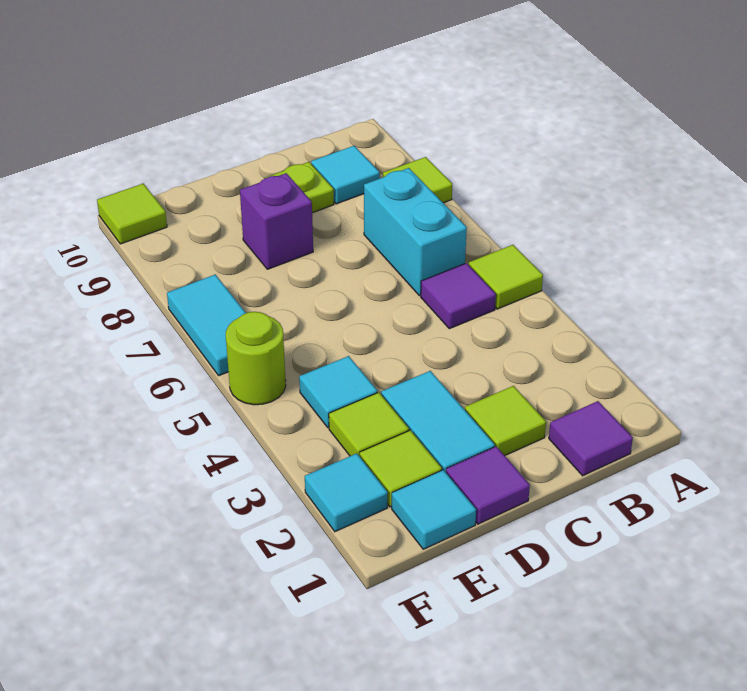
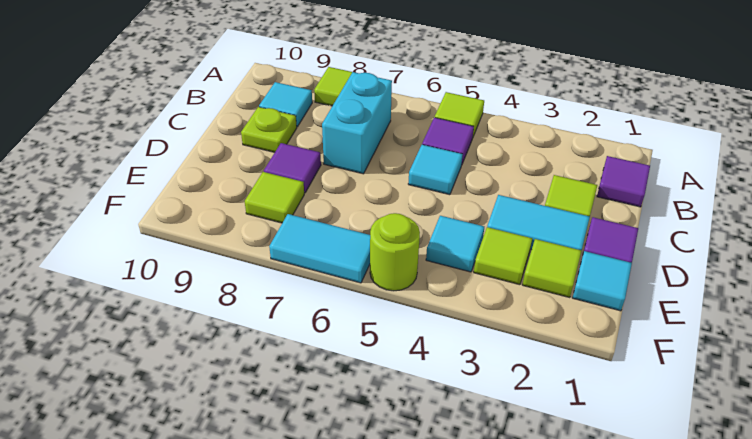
cyan 1x2 brick [364,168,467,296] -> cyan 1x2 brick turned to [322,72,392,174]
purple 1x1 brick [240,173,313,269] -> purple 1x1 tile [264,143,321,193]
cyan 1x1 tile [305,453,388,532] -> cyan 1x1 tile moved to [408,145,463,195]
lime 1x1 tile [97,183,167,244] -> lime 1x1 tile moved to [245,172,304,223]

